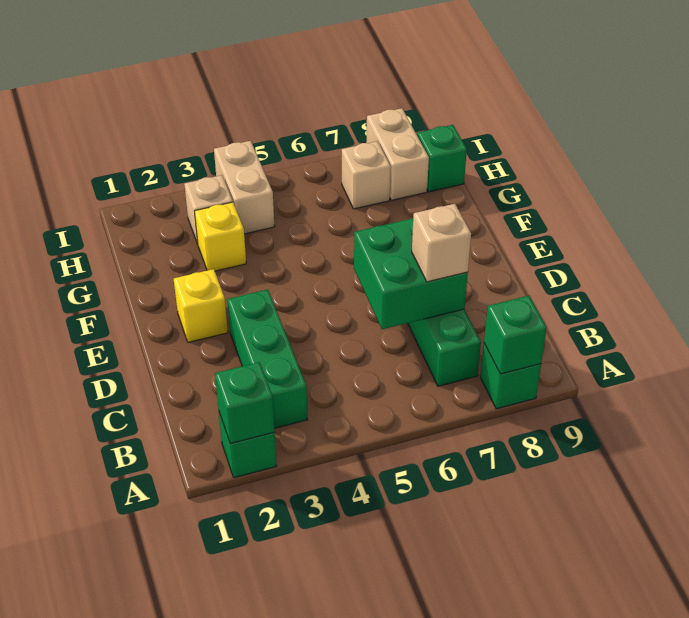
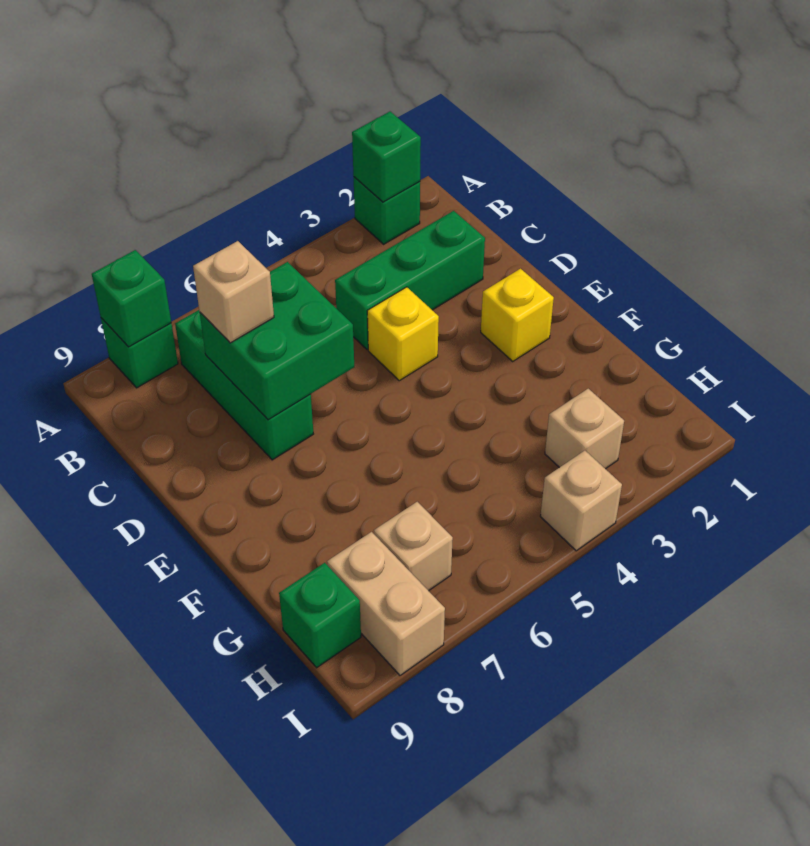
green 1x3 brick [227,290,307,428] -> green 1x3 brick turned to [335,211,485,349]
yellow 1x1 brick [195,202,246,271] -> yellow 1x1 brick moved to [367,287,439,381]
tan 1x2 brick [214,141,275,234] -> tan 1x1 brick [540,451,622,551]

